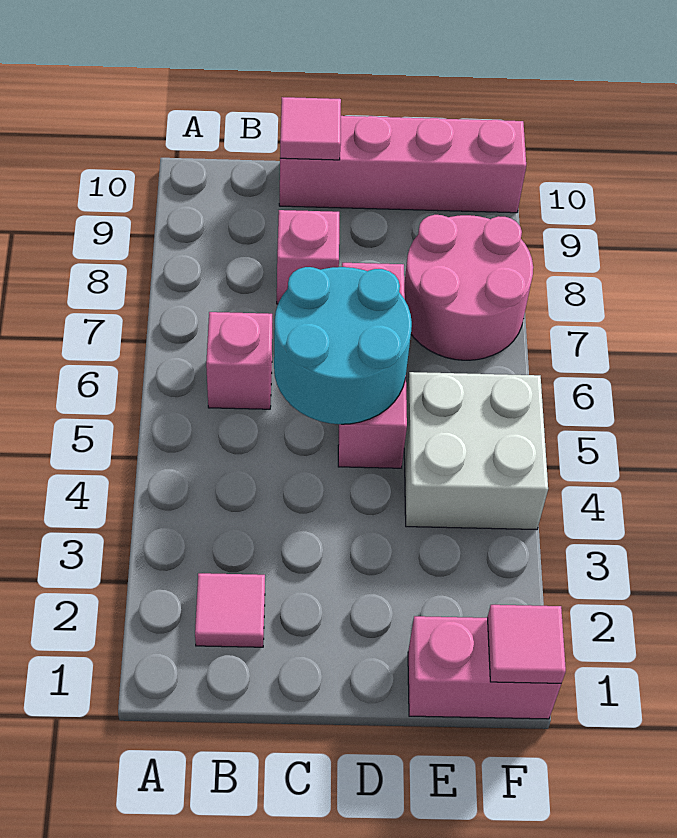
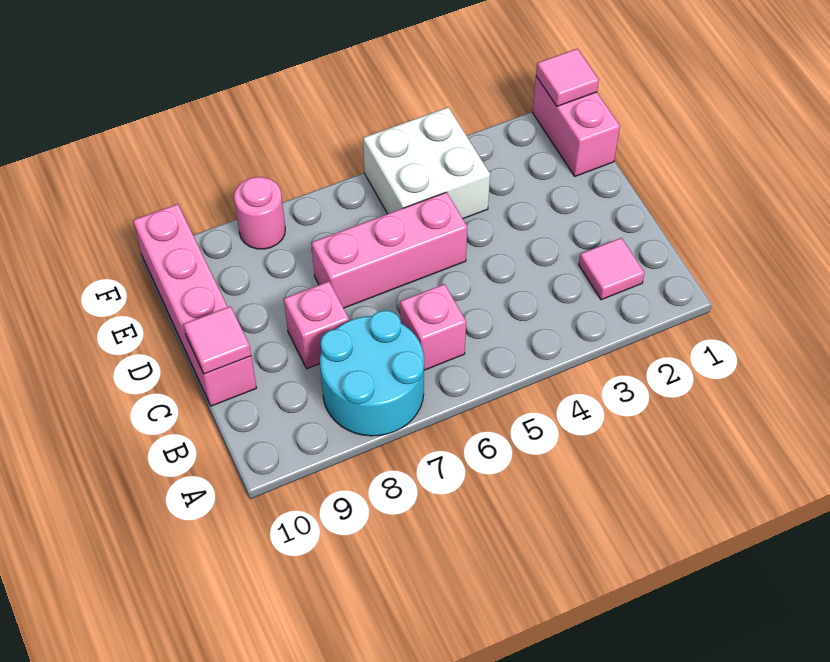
cyan 2x2 round brick [274,267,412,424] -> cyan 2x2 round brick moved to [320,310,424,436]
pink 2x2 round brick [404,215,533,360] -> pink 1x1 round brick [234,177,285,249]

